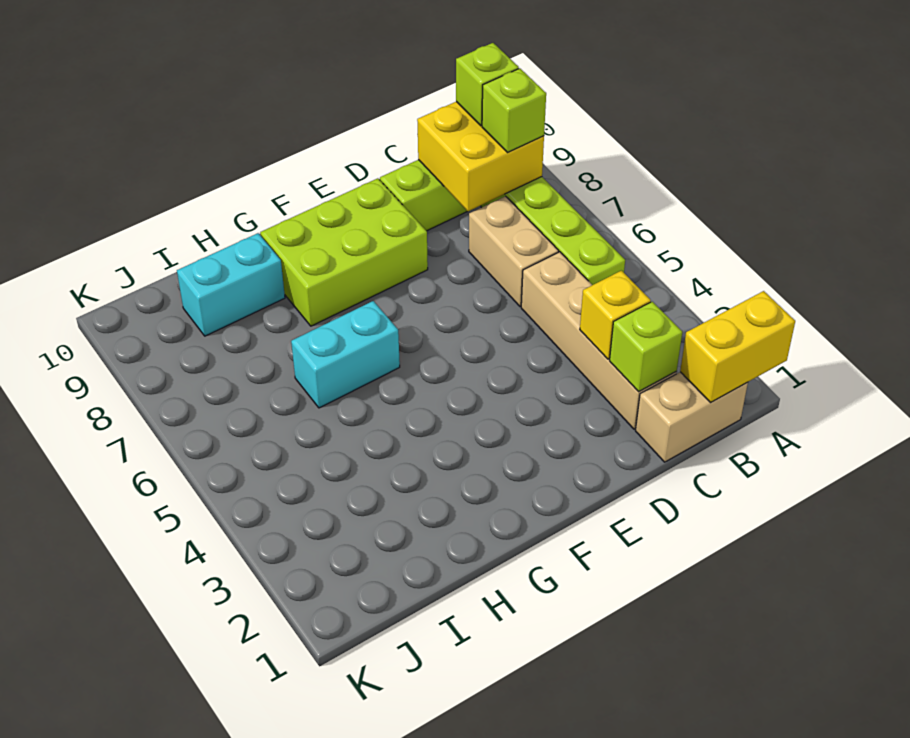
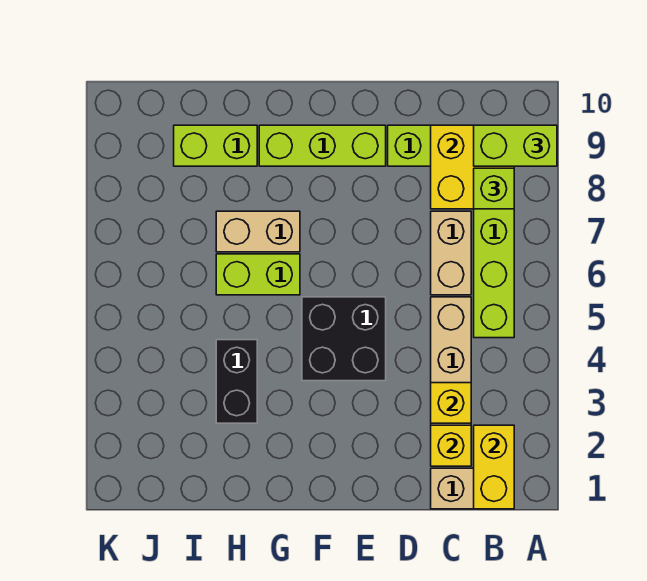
yellow 1x2 brick [680,291,795,402] -> yellow 1x2 brick turned to [474,425,514,509]
lime 1x1 brick [456,43,519,126] -> lime 1x2 brick [474,125,557,166]
lime 1x1 brick [610,302,682,392] -> yellow 1x1 brick [431,425,471,466]
none -> black 2x2 brick [302,297,386,381]
lime 2x3 brick [260,178,428,326] -> lime 1x3 brick [259,125,386,166]
cyan 1x2 brick [291,301,400,408] -> lime 1x2 brick [216,254,300,295]
none -> tan 1x2 brick [216,211,300,252]
none -> black 1x2 brick [216,340,257,423]
cyan 1x2 brick [177,233,285,336] -> lime 1x2 brick [174,125,257,166]

